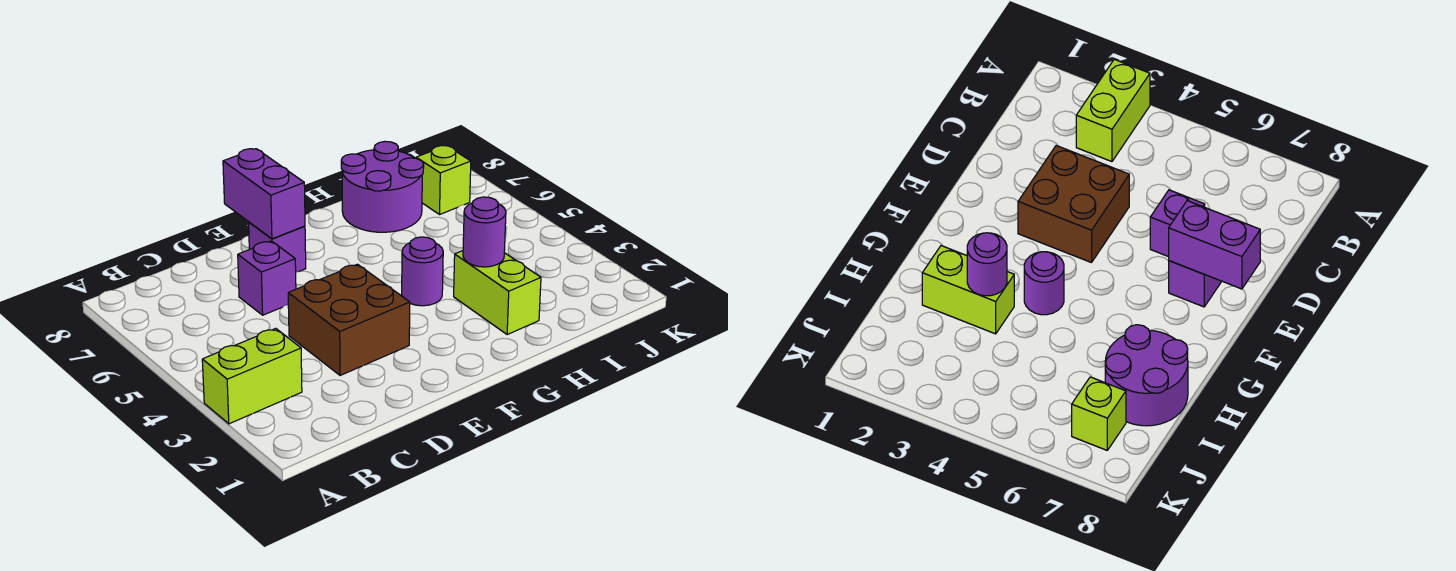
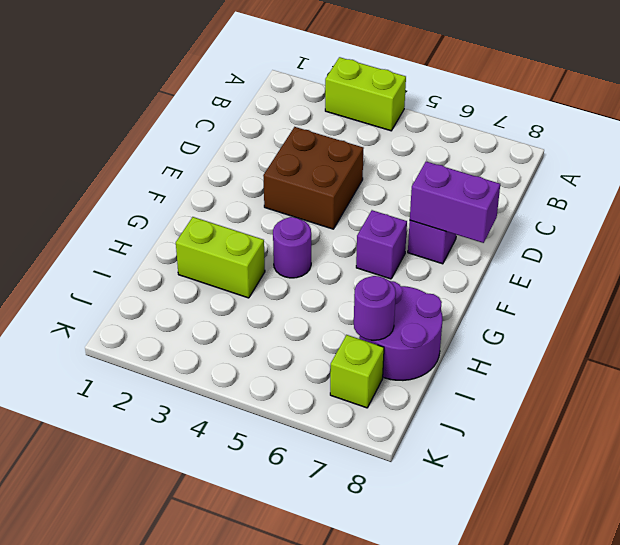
lime 1x2 brick [202,328,302,424] -> lime 1x2 brick turned to [325,57,406,131]
purple 1x1 brick [238,241,296,315] -> purple 1x1 brick moved to [356,210,407,279]
purple 1x1 round brick [463,197,506,267] -> purple 1x1 round brick moved to [354,276,396,340]

